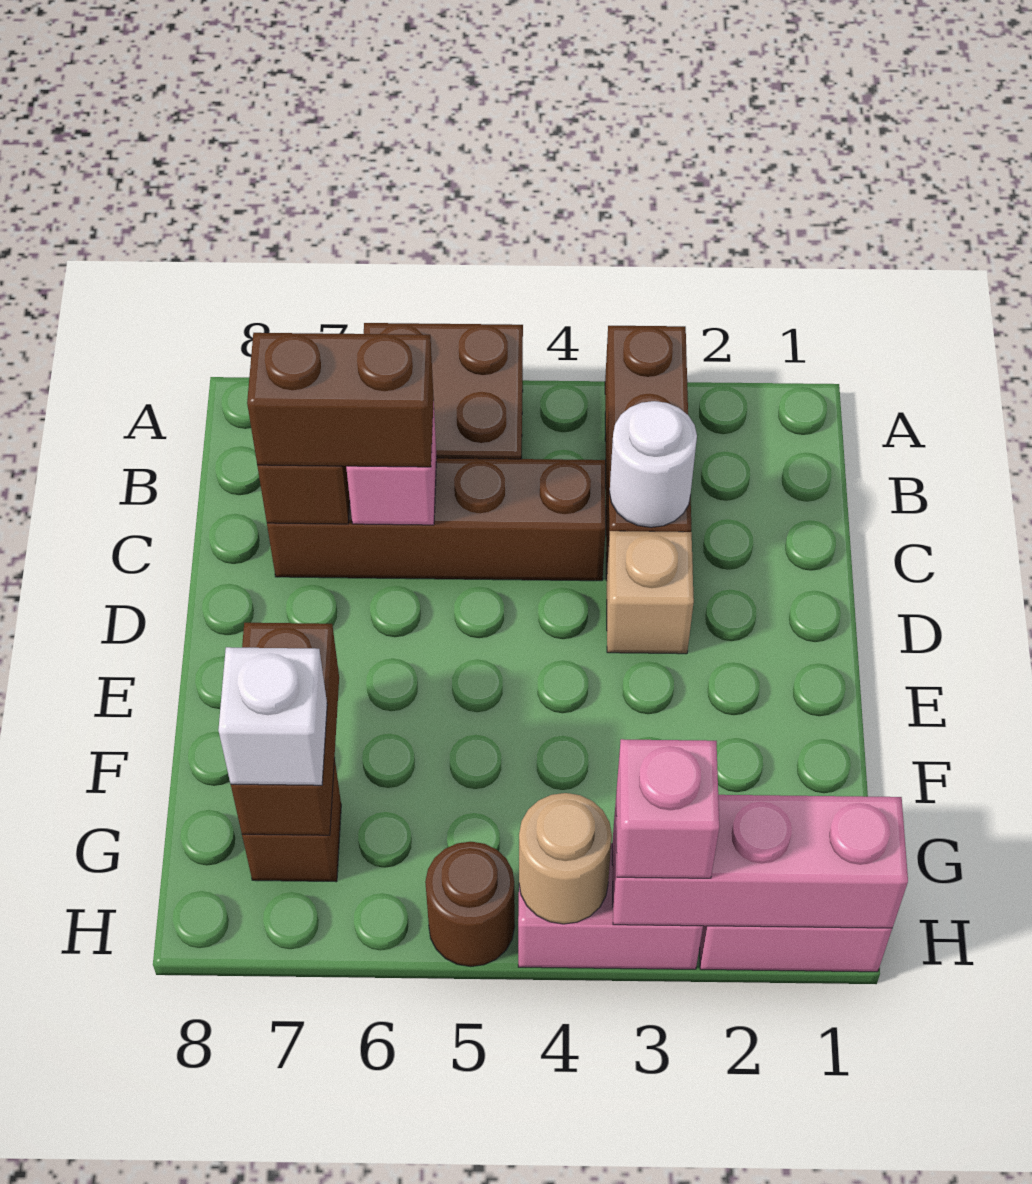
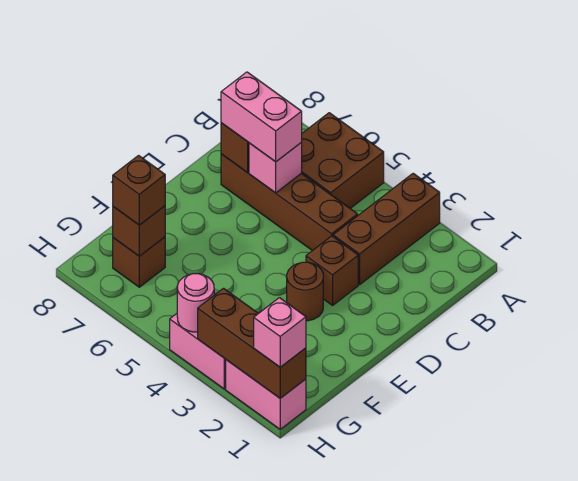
white 1x1 round brick [610,401,697,527] -> none
brown 1x2 brick [247,333,434,467] -> pink 1x2 brick [221,72,302,162]
tan 1x1 brick [607,531,694,654] -> brown 1x1 brick [306,236,358,305]
brown 1x2 brick [231,623,339,835] -> brown 1x1 brick [113,206,165,256]
white 1x1 brick [218,647,327,785] -> brown 1x1 brick [113,156,165,225]
pink 1x3 brick [612,795,908,928] -> brown 1x3 brick [198,288,306,398]
pink 1x1 brick [616,739,719,878] -> pink 1x1 brick moved to [254,298,306,367]
tan 1x1 round brick [519,793,612,924] -> pink 1x1 round brick [177,274,214,332]
brown 1x1 round brick [425,842,515,967] -> brown 1x1 round brick moved to [287,262,323,321]

